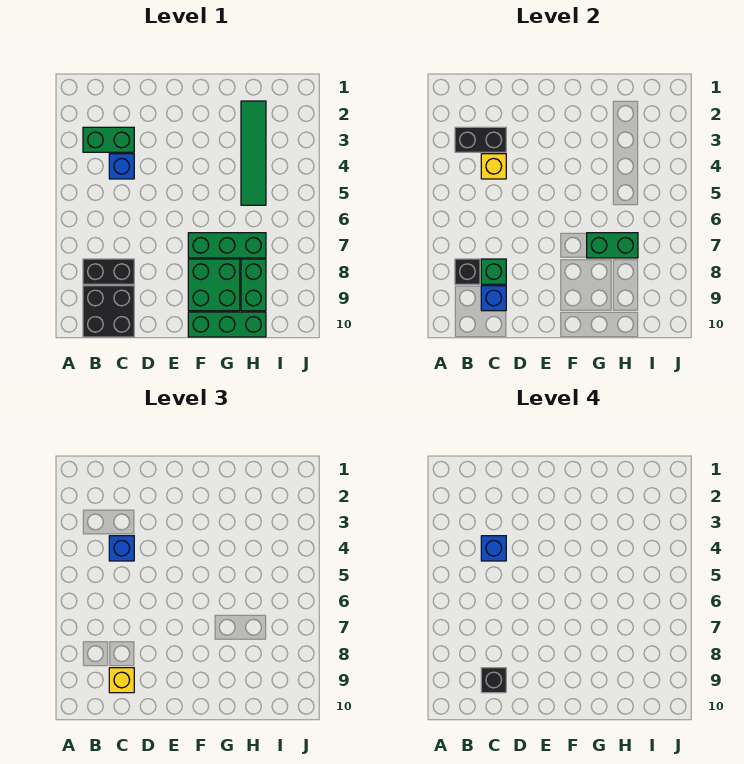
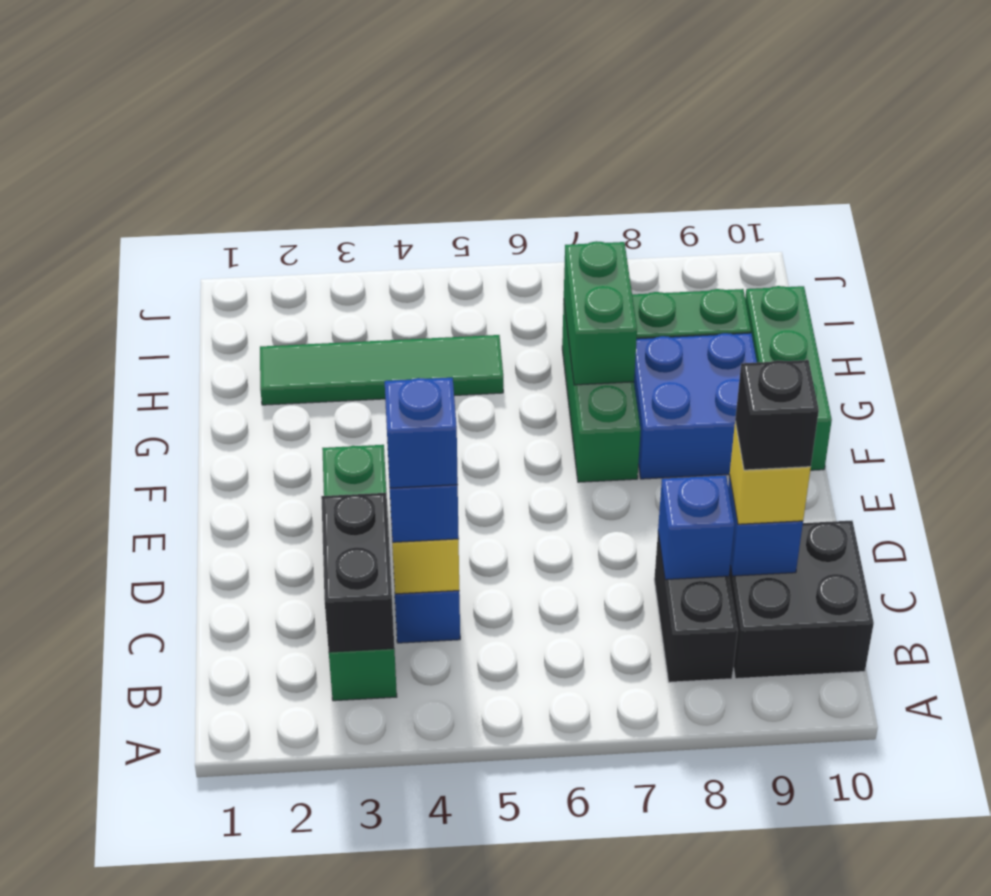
green 1x2 brick [83,127,134,152] -> green 1x4 brick [322,445,397,701]
black 1x1 brick [455,259,480,284] -> none
green 1x1 brick [481,259,506,284] -> blue 1x1 brick [658,475,735,580]
green 2x2 brick [188,259,240,311] -> blue 2x2 brick [634,333,757,479]

